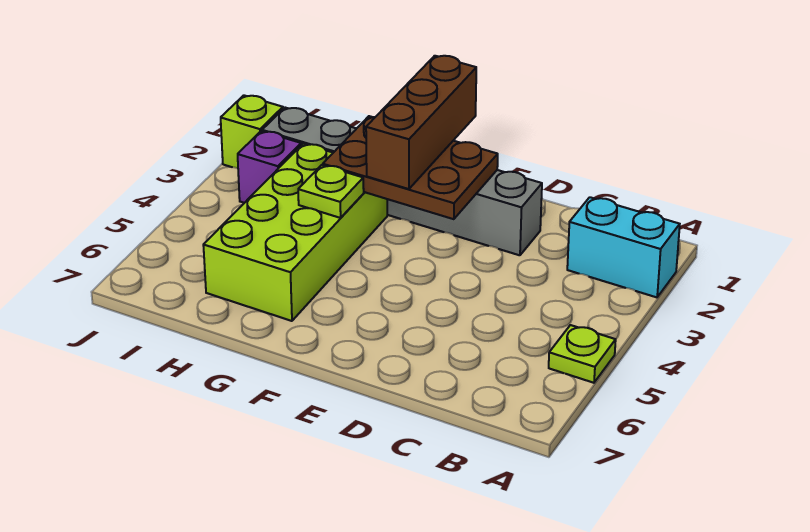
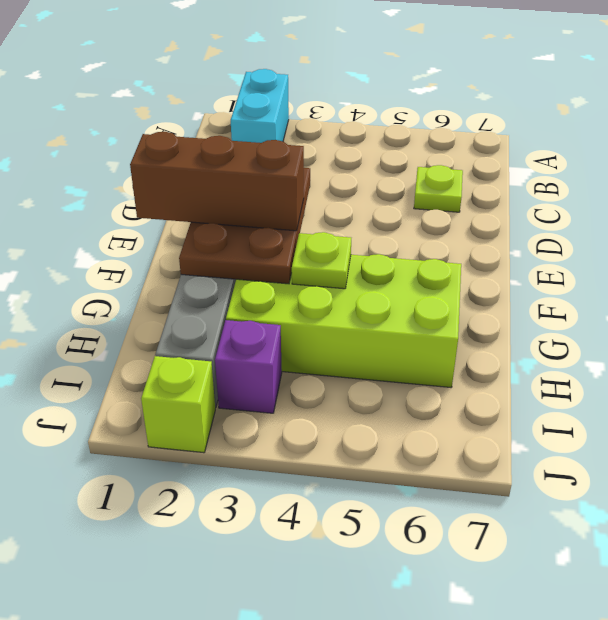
lime 1x1 plate [549,325,616,383] -> lime 1x1 plate moved to [414,165,463,212]

